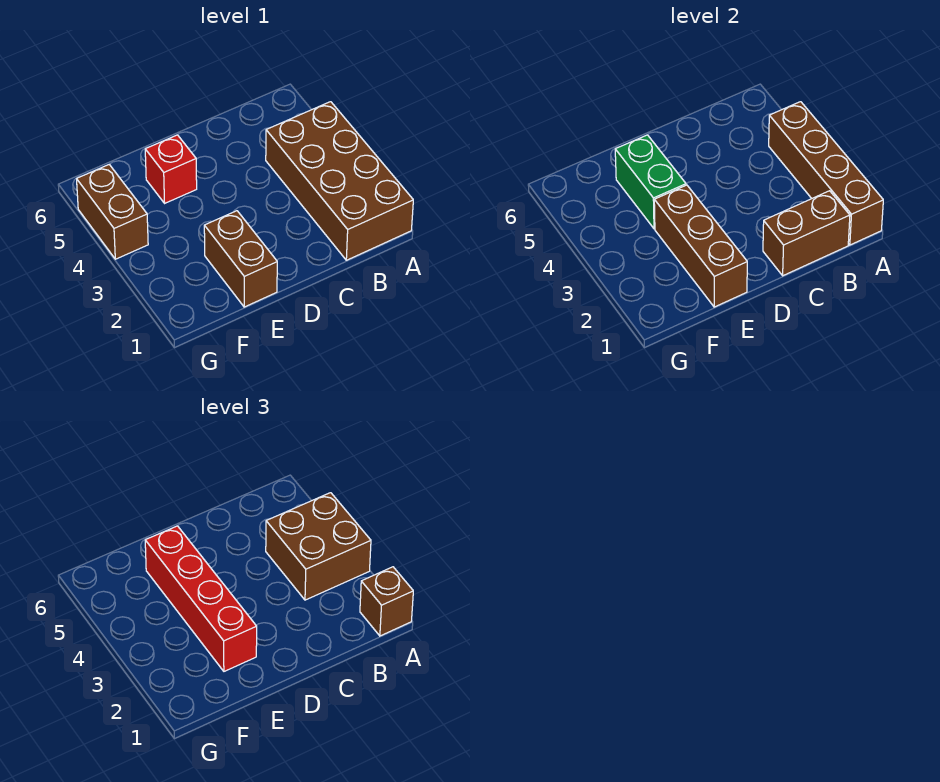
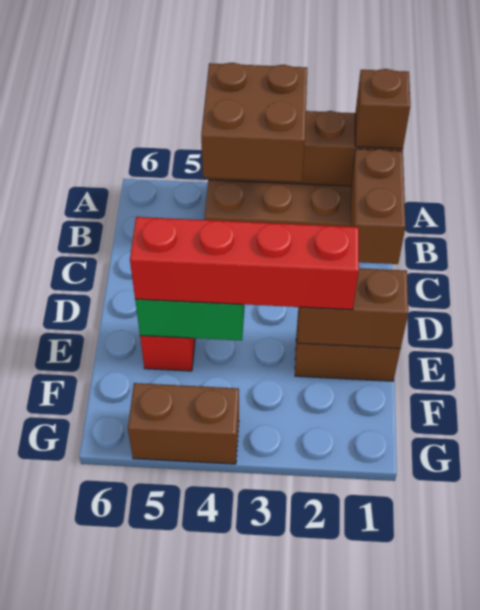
brown 1x3 brick [654,185,747,307] -> brown 1x2 brick [297,268,408,348]

